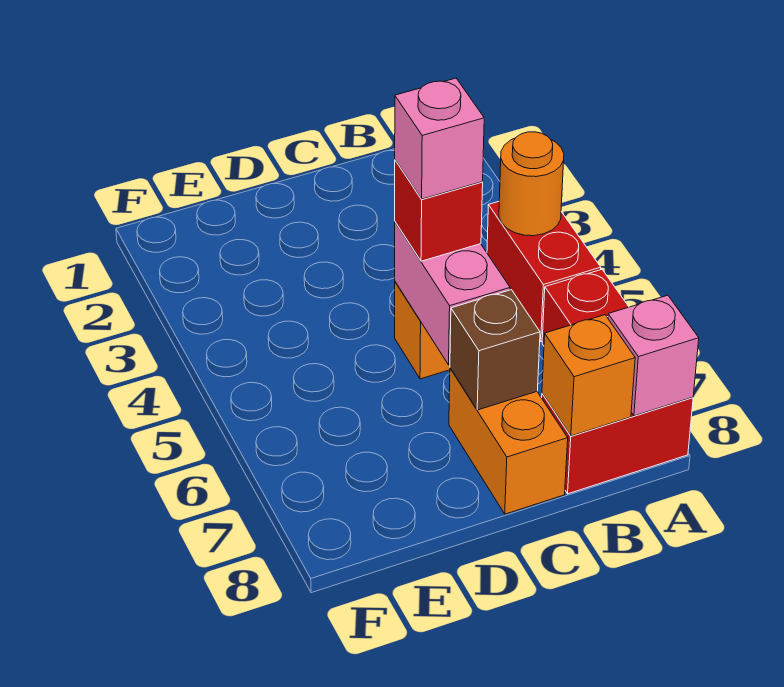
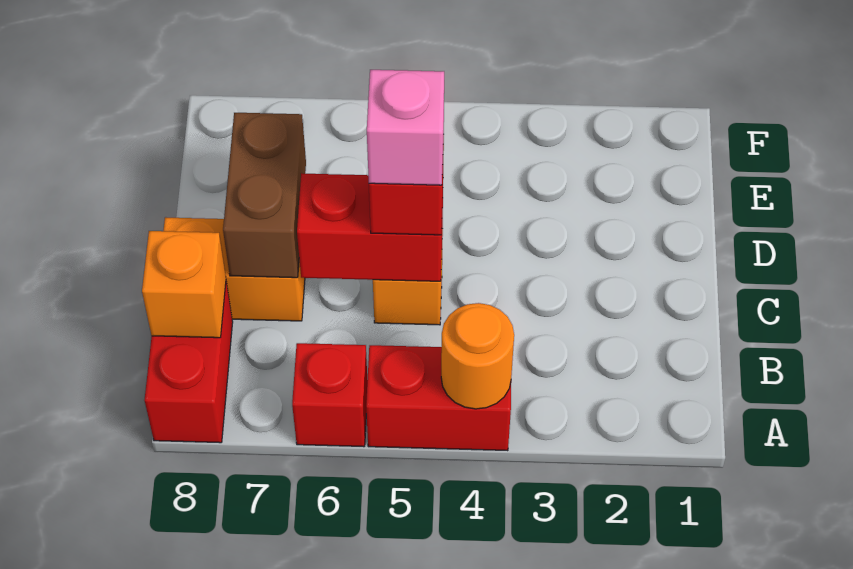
pink 1x1 brick [608,295,699,416] -> none
pink 1x2 brick [395,222,510,365] -> red 1x2 brick [297,173,443,281]
brown 1x1 brick [450,290,540,410] -> brown 1x2 brick [223,113,306,278]

